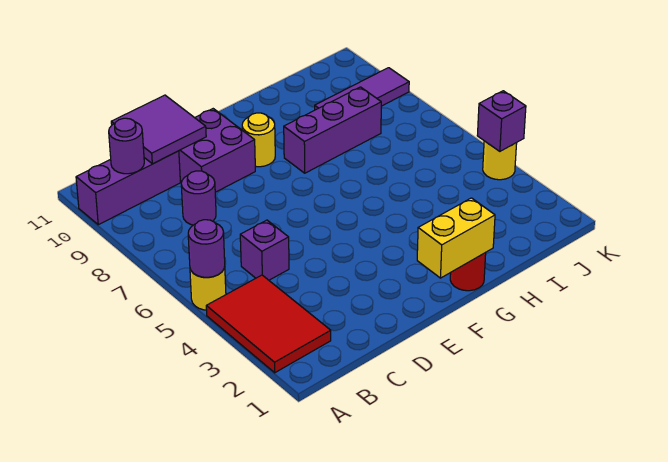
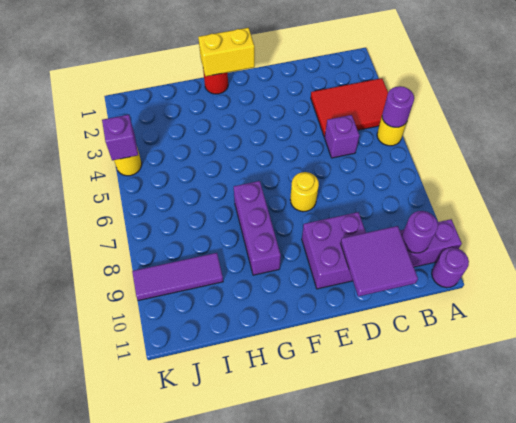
red 2x3 tile [206,275,331,373] -> red 2x3 tile turned to [311,78,388,137]
purple 1x1 round brick [181,171,216,225] -> purple 1x1 round brick moved to [432,248,469,288]
yellow 1x1 round brick [242,113,275,167] -> yellow 1x1 round brick moved to [290,172,319,212]
purple 1x3 brick [284,87,381,173] -> purple 1x3 brick turned to [234,181,281,275]

